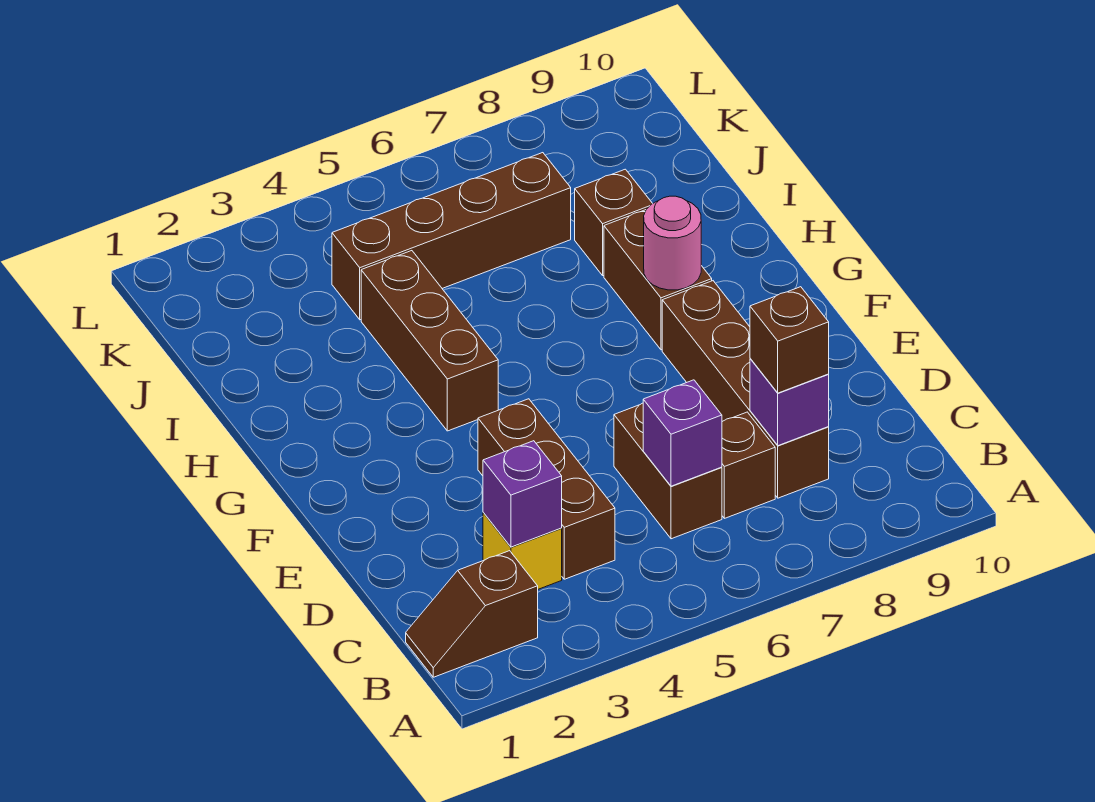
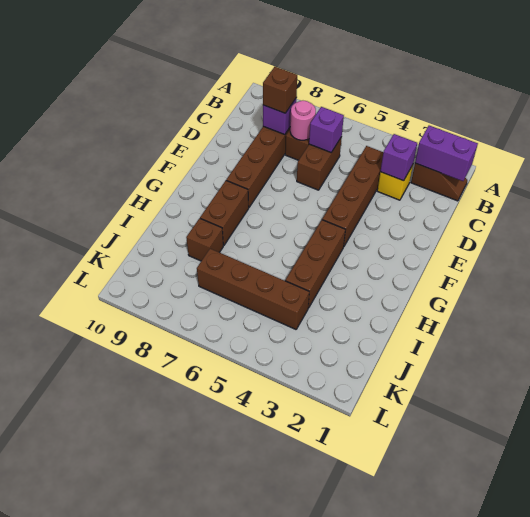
none -> purple 1x2 brick [415,126,478,181]
brown 1x3 brick [478,399,615,579] -> brown 1x4 brick [322,146,383,246]
pink 1x1 round brick [644,196,701,290] -> pink 1x1 round brick moved to [290,101,316,140]

